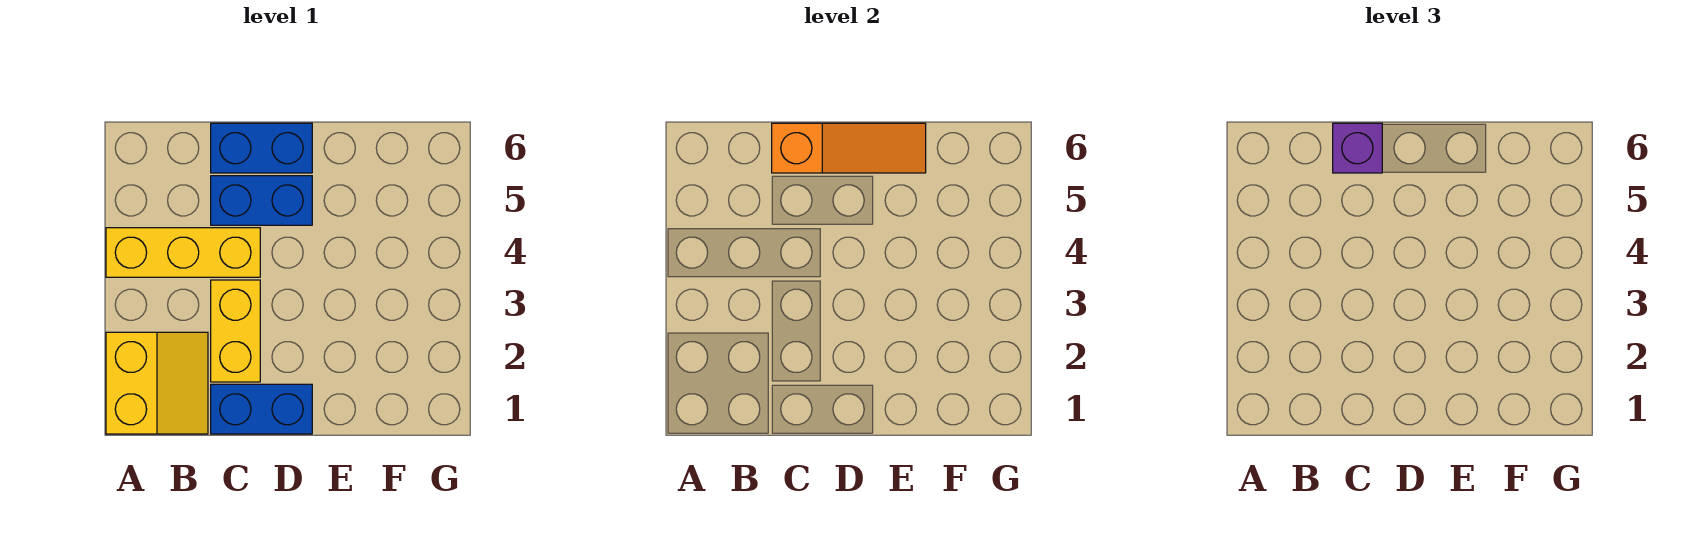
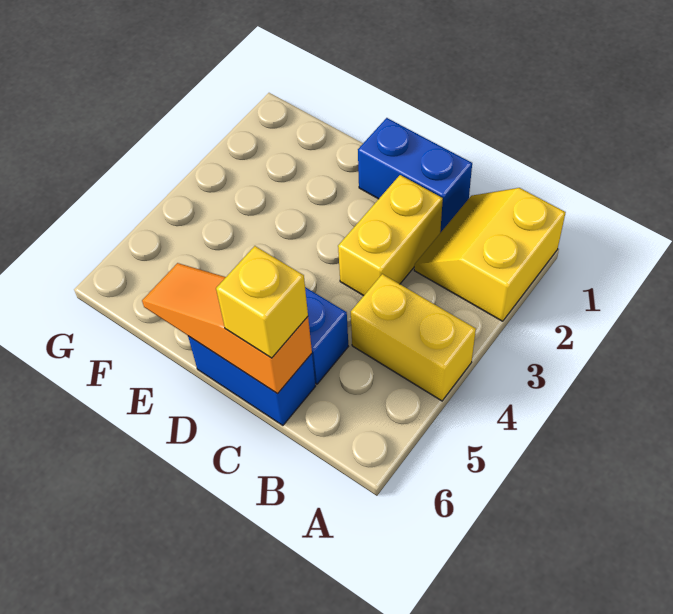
yellow 1x3 brick [106,228,260,277] -> yellow 1x2 brick [351,274,476,401]
purple 1x1 brick [1333,123,1382,173] -> yellow 1x1 brick [216,246,308,358]

